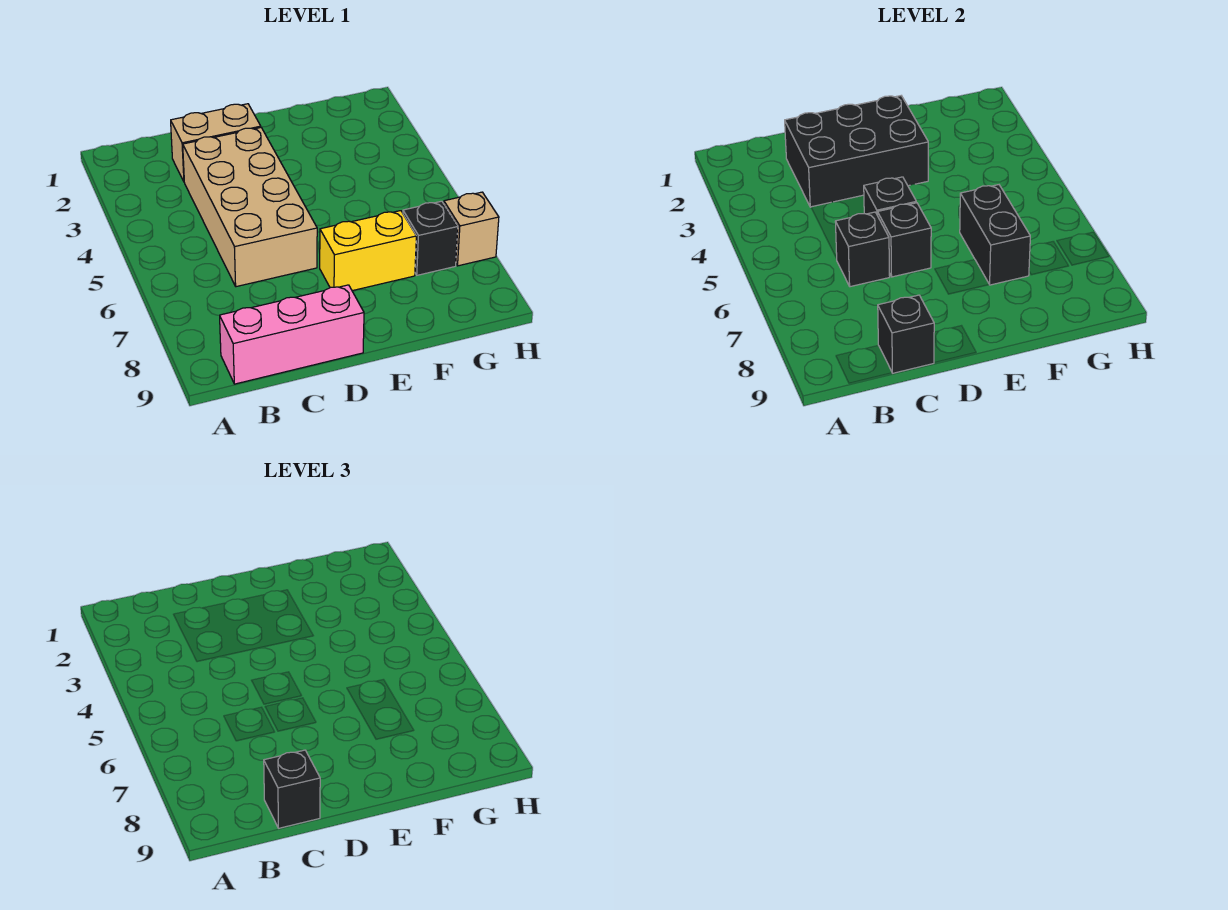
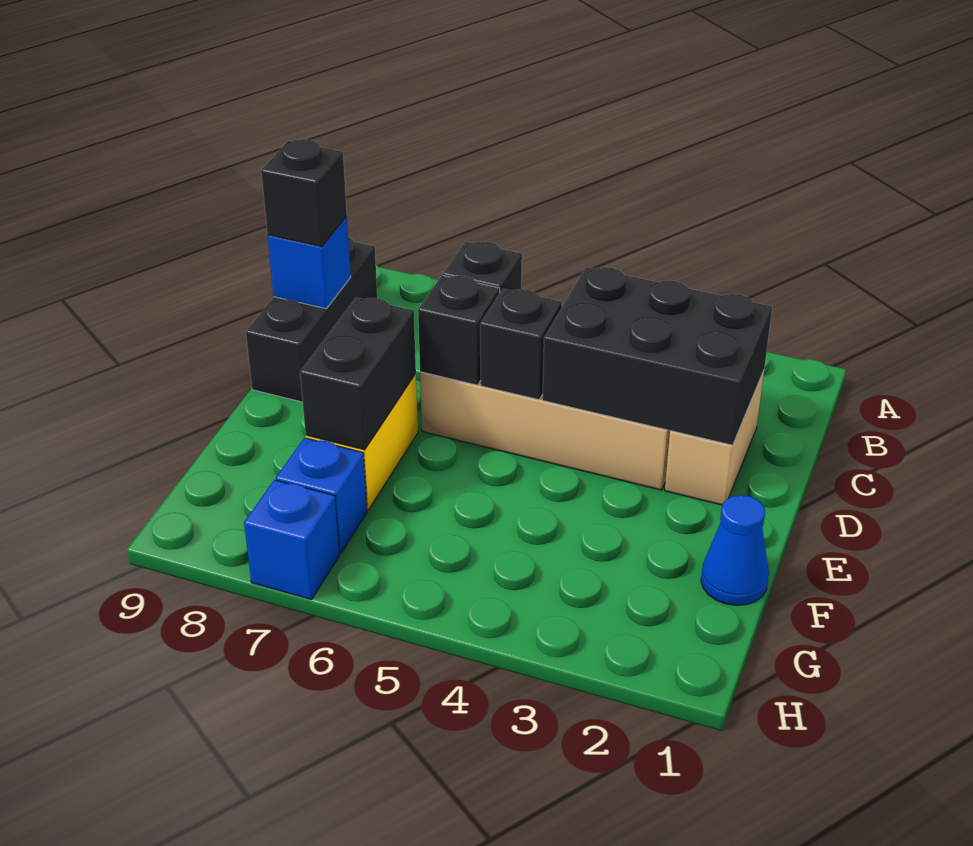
pink 1x3 brick [220,285,364,384] -> black 1x3 brick [246,237,377,402]
black 2x3 brick [785,96,928,207] -> black 2x3 brick turned to [542,267,772,445]
black 1x1 brick [878,295,934,373] -> blue 1x1 brick [268,216,351,308]
none -> blue 1x1 cone [701,495,769,605]
black 1x2 brick [960,185,1030,285] -> black 1x2 brick turned to [300,297,416,450]
black 1x1 brick [403,201,458,275] -> blue 1x1 brick [276,438,367,554]
tan 1x1 brick [444,192,499,266] -> blue 1x1 brick [244,480,339,600]

